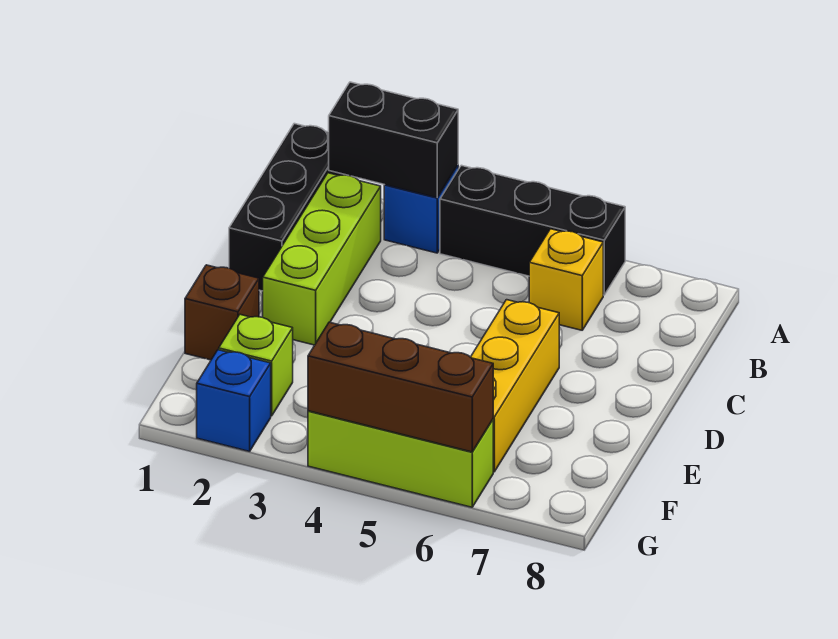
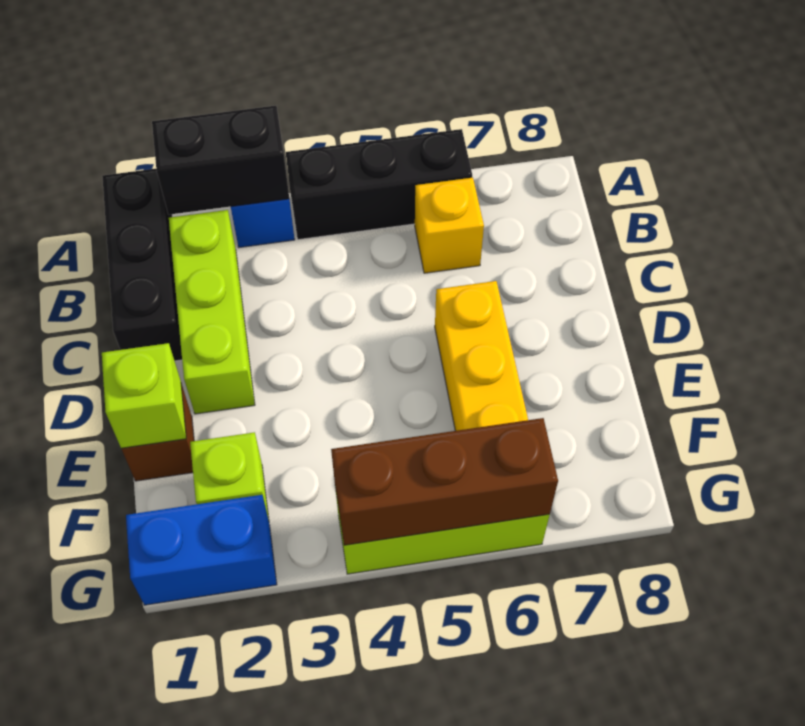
none -> lime 1x1 brick [102,343,186,449]
blue 1x1 brick [197,350,271,451] -> blue 1x2 brick [126,495,277,605]

